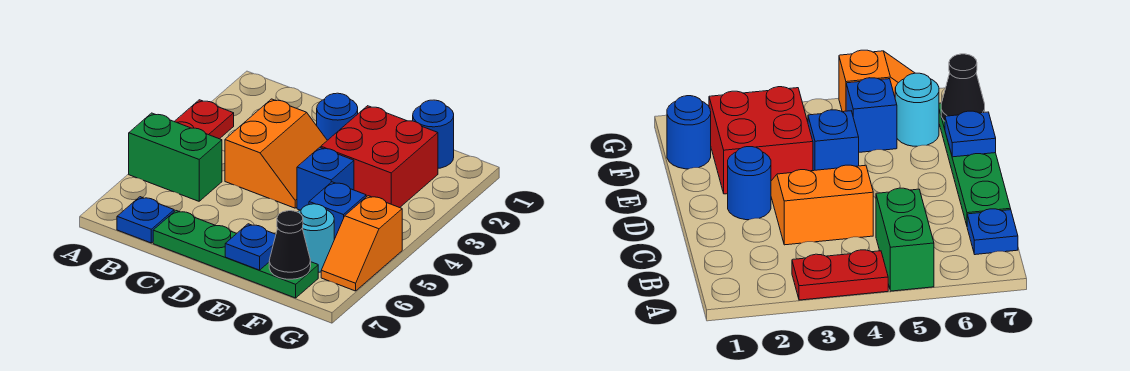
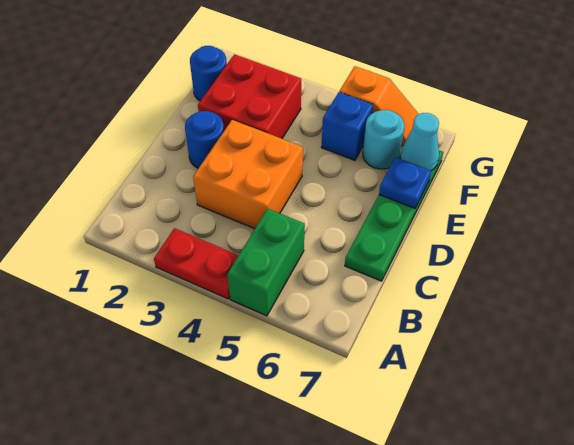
blue 1x1 plate [117,197,174,243] -> none
orange 2x2 slope [225,99,327,208] -> orange 2x2 brick [193,120,303,229]
blue 1x1 brick [297,147,354,210] -> none
black 1x1 cone [269,211,311,279] -> cyan 1x1 cone [400,113,439,171]

